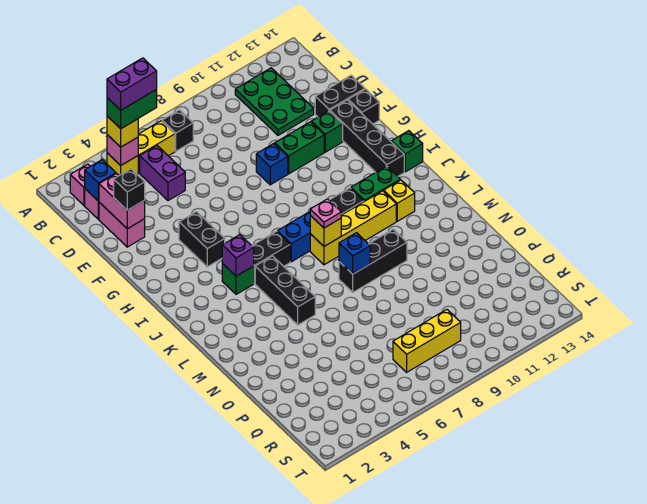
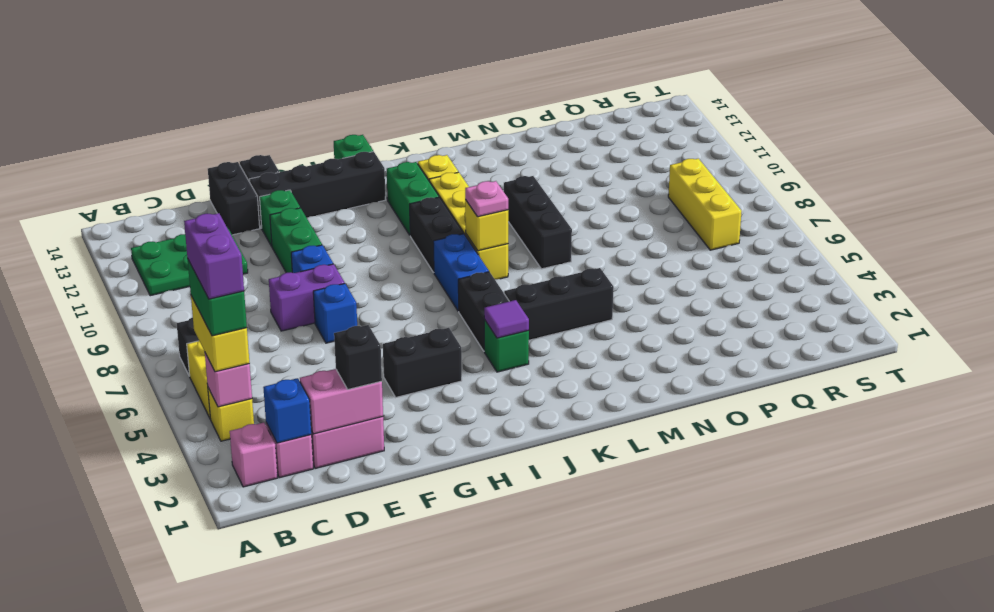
yellow 1x1 brick [107,116,138,147] -> yellow 1x2 brick [191,296,249,372]
purple 1x2 brick [140,146,185,201] -> purple 1x2 brick moved to [269,264,345,331]
purple 1x1 brick [222,235,254,276] -> purple 1x1 tile [484,300,529,338]
blue 1x1 brick [339,233,370,274] -> blue 1x1 brick moved to [313,284,357,343]

